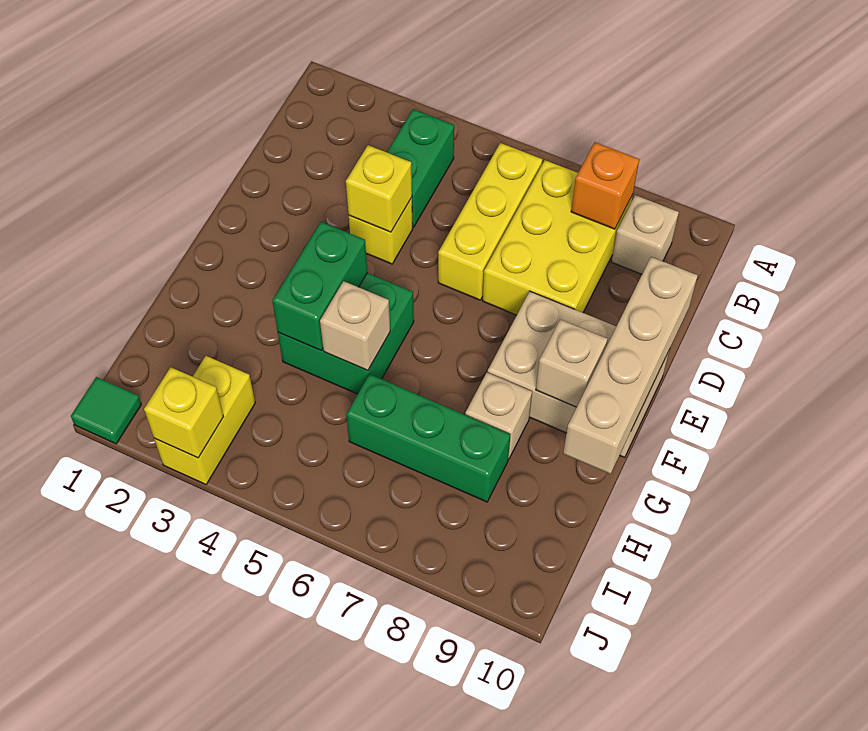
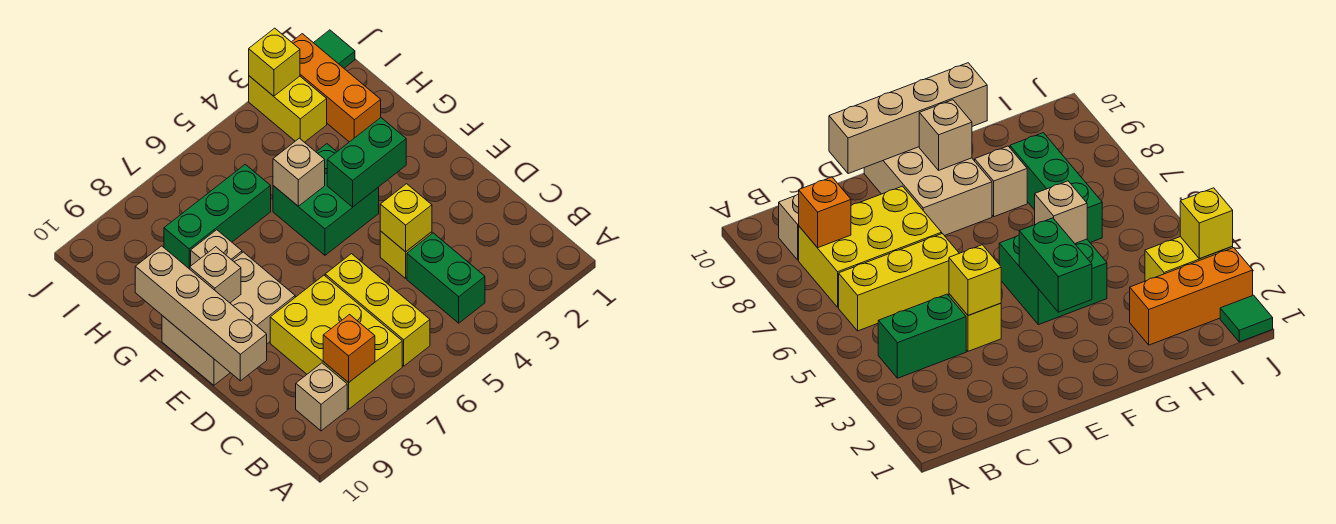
green 1x2 brick [272,222,367,350] -> green 1x2 brick turned to [327,118,406,207]
none -> orange 1x3 brick [292,34,381,142]

